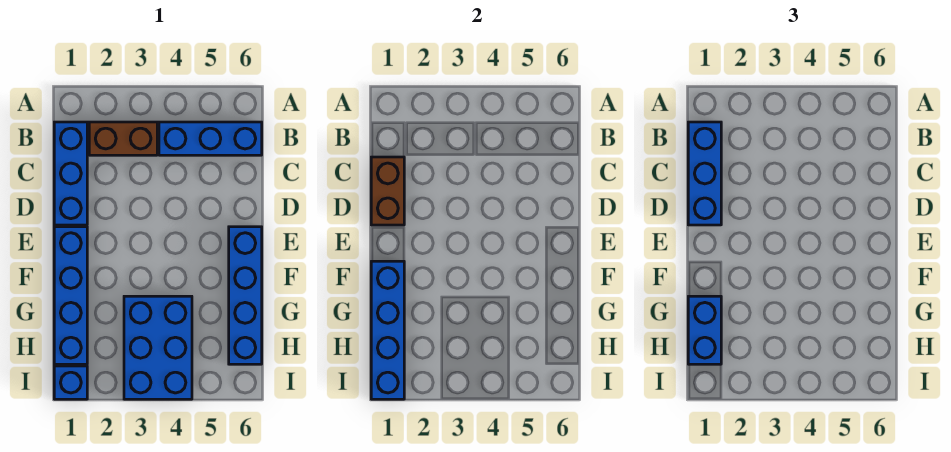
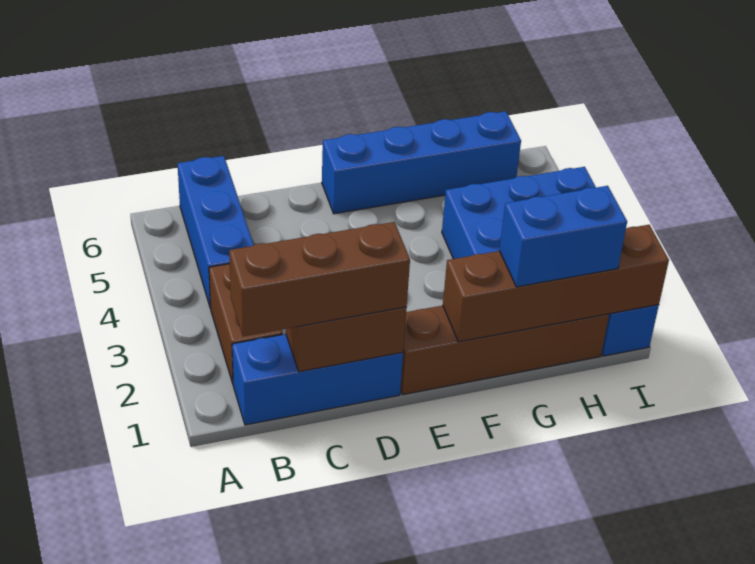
blue 1x3 brick [688,122,721,225] -> brown 1x3 brick [229,222,410,336]
blue 1x4 brick [54,227,87,364] -> brown 1x4 brick [400,306,609,395]
blue 1x4 brick [371,261,404,399] -> brown 1x4 brick [443,225,669,342]

